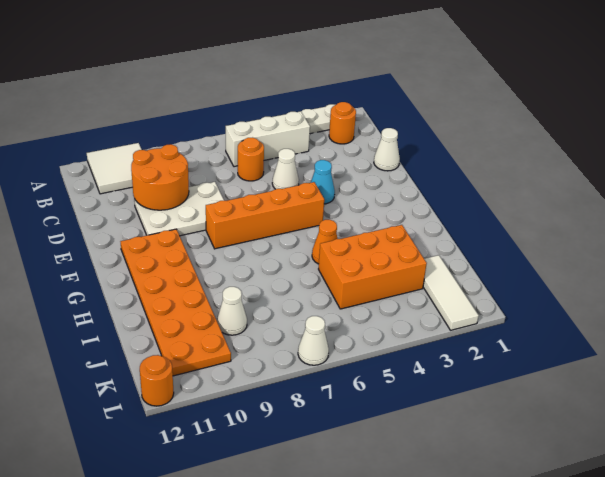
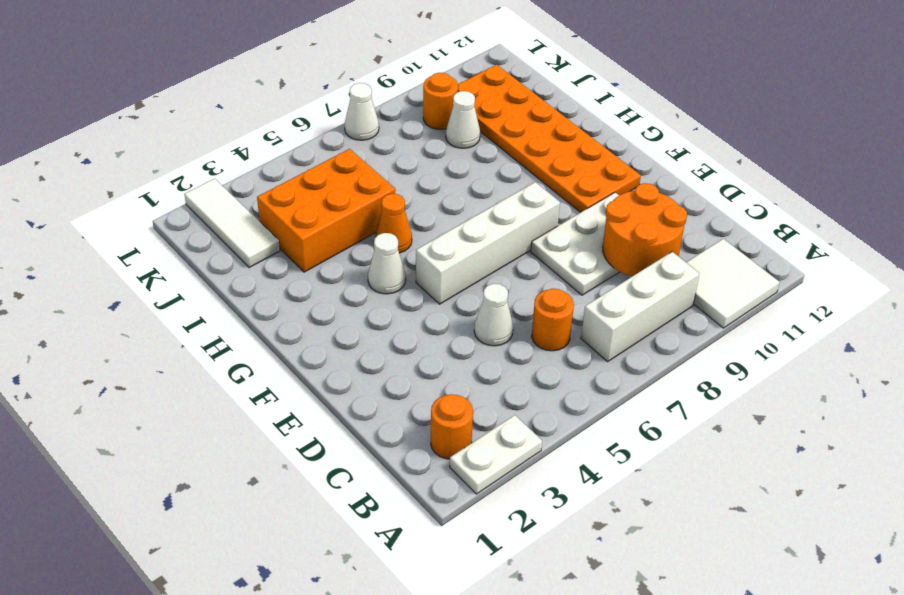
white 1x3 brick [226,111,310,167] -> white 1x3 brick moved to [581,252,700,361]
white 1x1 cone [374,128,400,171] -> white 1x1 cone moved to [368,233,406,294]
cyan 1x1 cone [311,160,335,204] -> none
orange 1x4 brick [206,182,324,249] -> white 1x4 brick [416,182,560,304]
orange 1x1 round brick [140,355,174,406] -> orange 1x1 round brick moved to [423,73,458,129]

